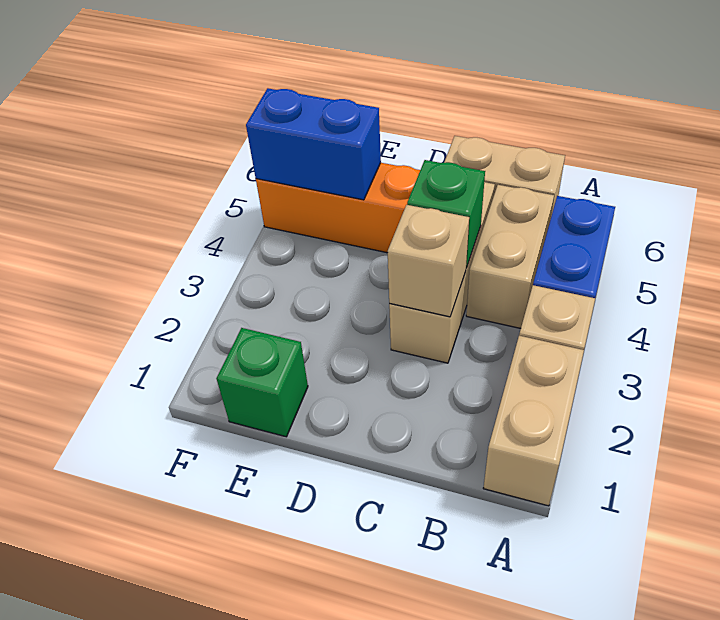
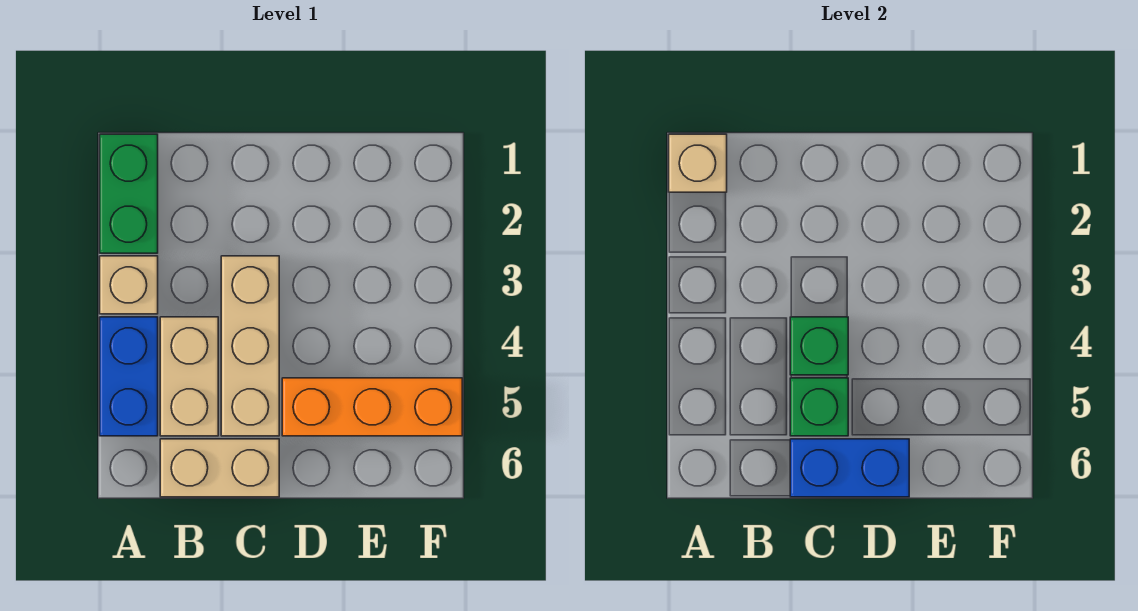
tan 1x2 brick [483,336,584,506] -> green 1x2 brick [100,134,158,253]
tan 1x1 brick [388,205,469,317] -> tan 1x1 brick moved to [669,134,727,192]
green 1x1 brick [216,328,308,437] -> green 1x1 brick moved to [790,378,848,436]
blue 1x2 brick [246,88,381,200] -> blue 1x2 brick moved to [790,439,909,497]

